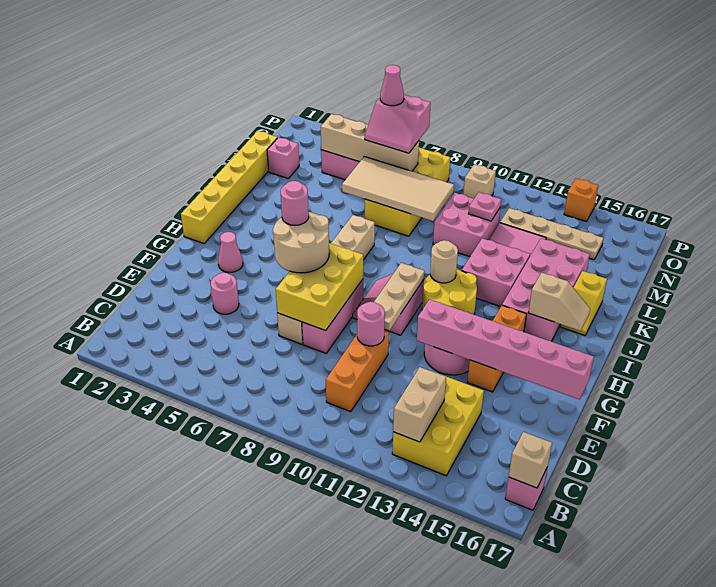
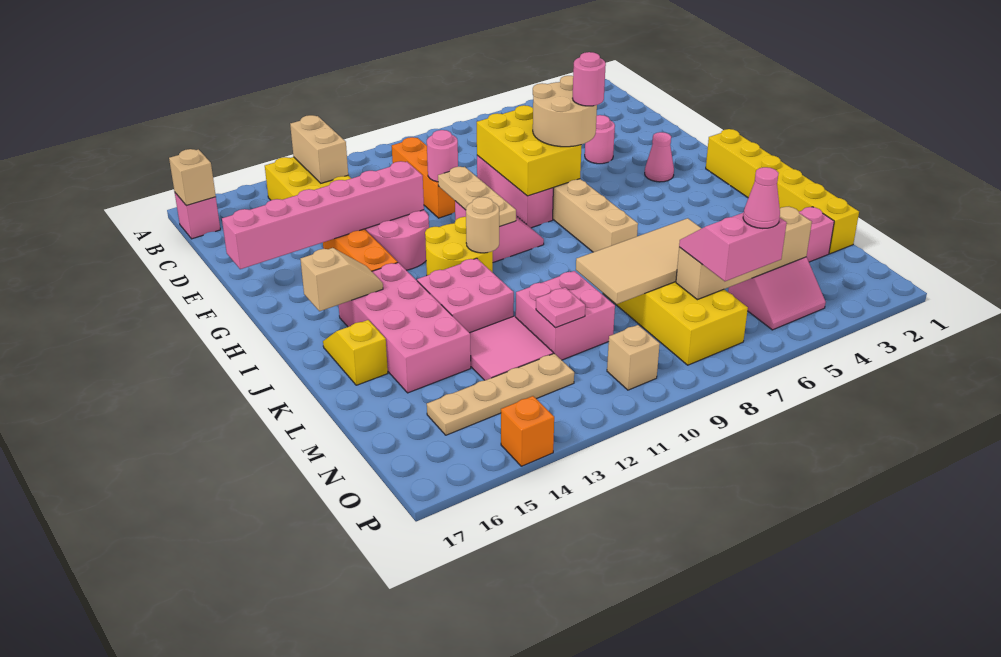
tan 1x2 slope [528,273,590,331] -> tan 1x2 slope turned to [300,248,383,311]

